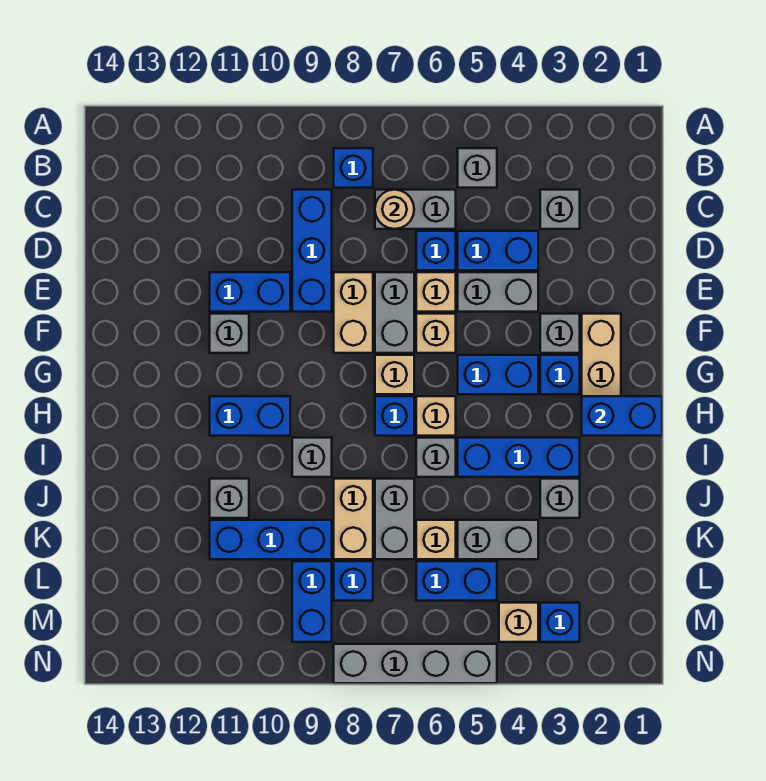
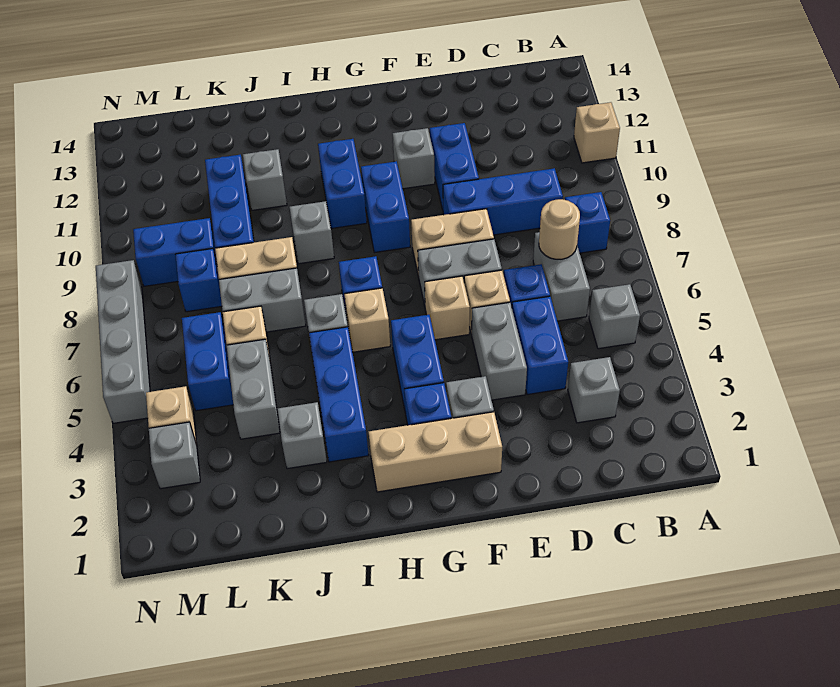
tan 1x1 brick [375,355,414,394] -> tan 1x1 brick moved to [574,102,620,163]
blue 1x2 brick [582,396,662,436] -> blue 1x2 brick moved to [361,161,410,253]
blue 1x1 brick [540,603,580,642] -> grey 1x1 brick [149,422,200,489]

